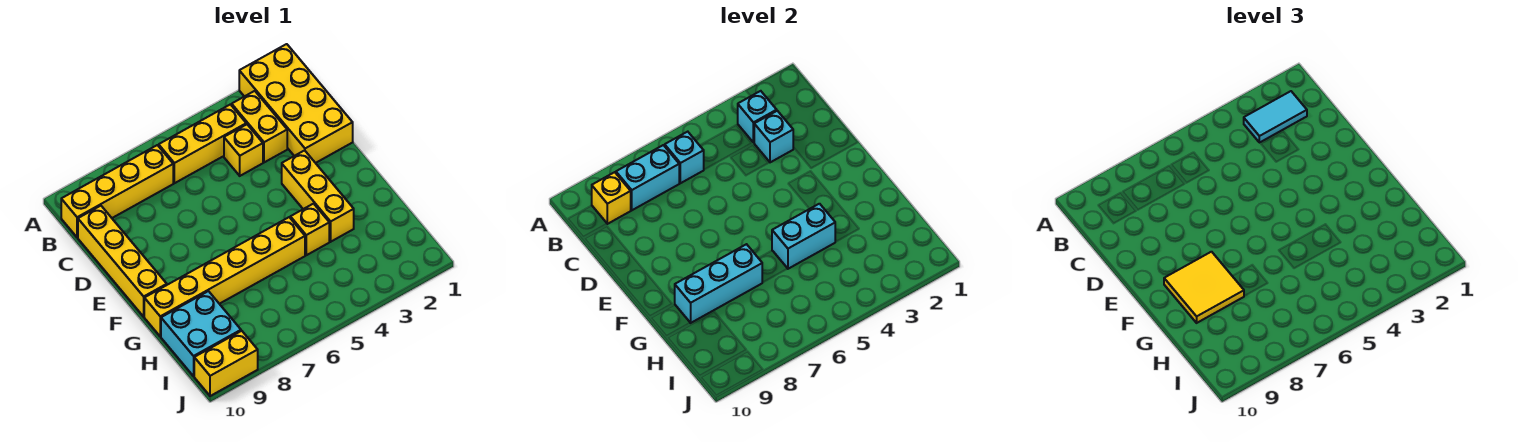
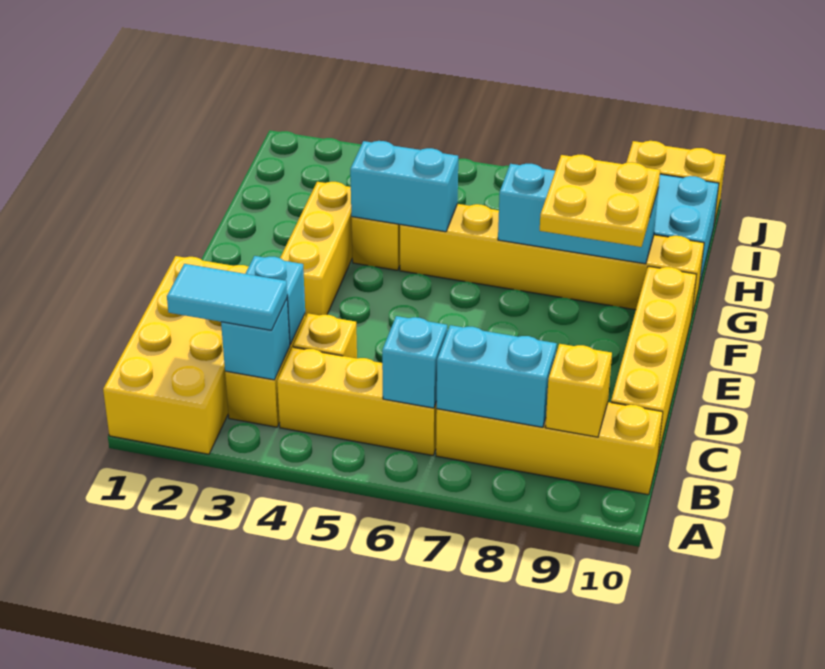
yellow 2x2 tile [1164,252,1244,323] -> yellow 2x2 plate [540,155,660,247]

